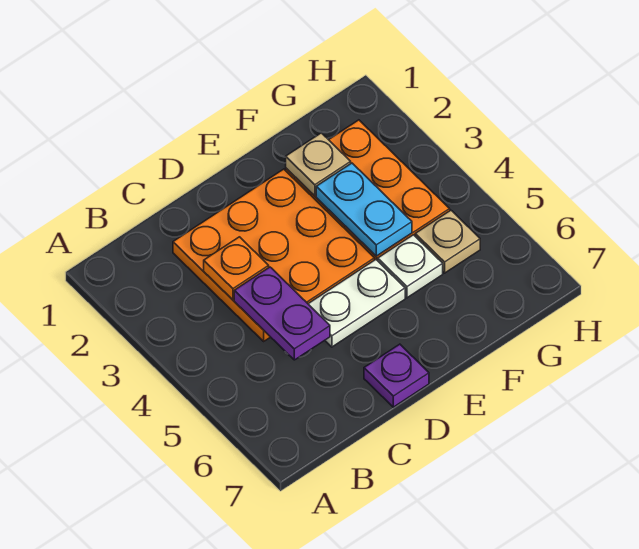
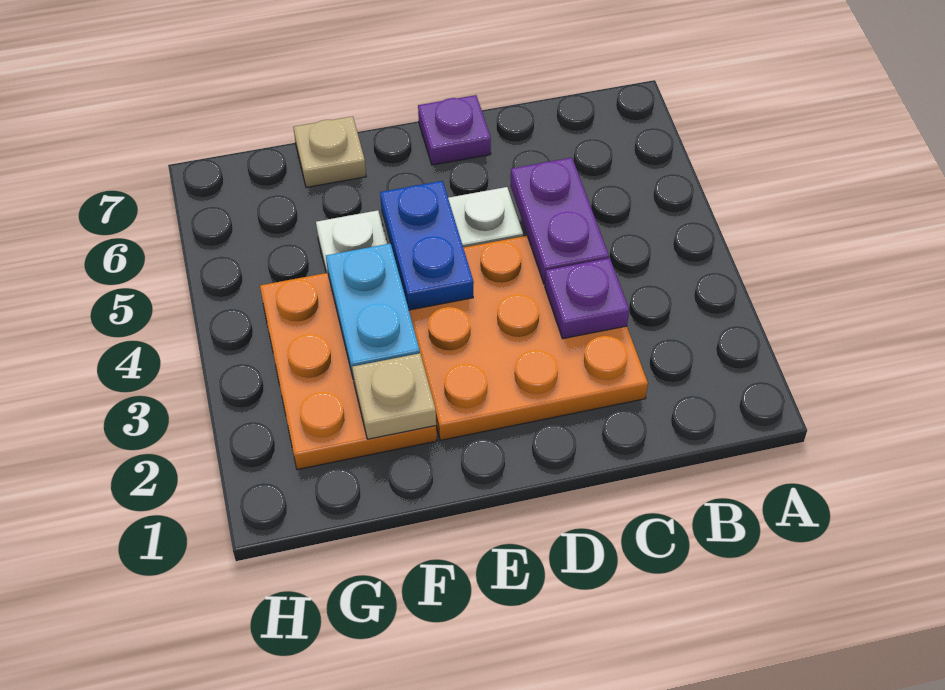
orange 1x1 plate [204,237,269,300] -> purple 1x1 plate [545,258,629,339]
none -> blue 1x2 plate [380,181,474,310]
tan 1x1 plate [415,210,480,273] -> tan 1x1 plate moved to [293,116,366,188]

